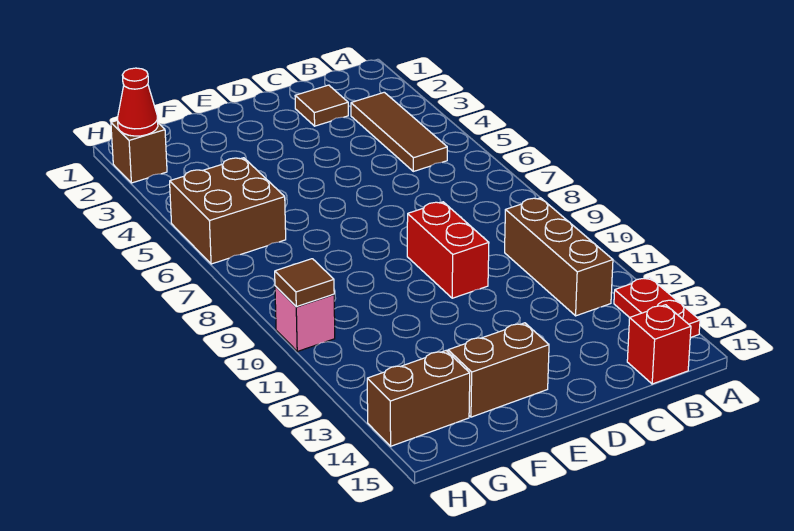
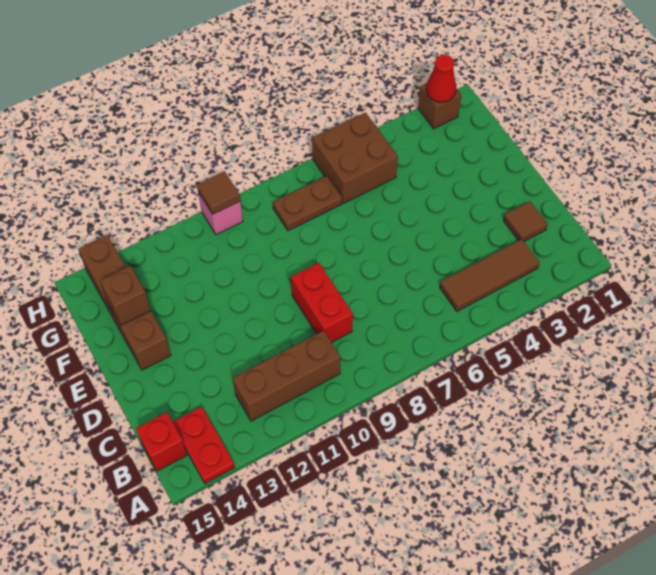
red 1x2 plate [614,277,700,338] -> red 1x2 plate turned to [173,407,235,484]
red 1x2 brick [407,202,489,298] -> red 1x2 brick turned to [291,263,353,342]
none -> brown 1x1 brick [100,266,151,325]
none -> brown 1x2 plate [273,176,342,231]

